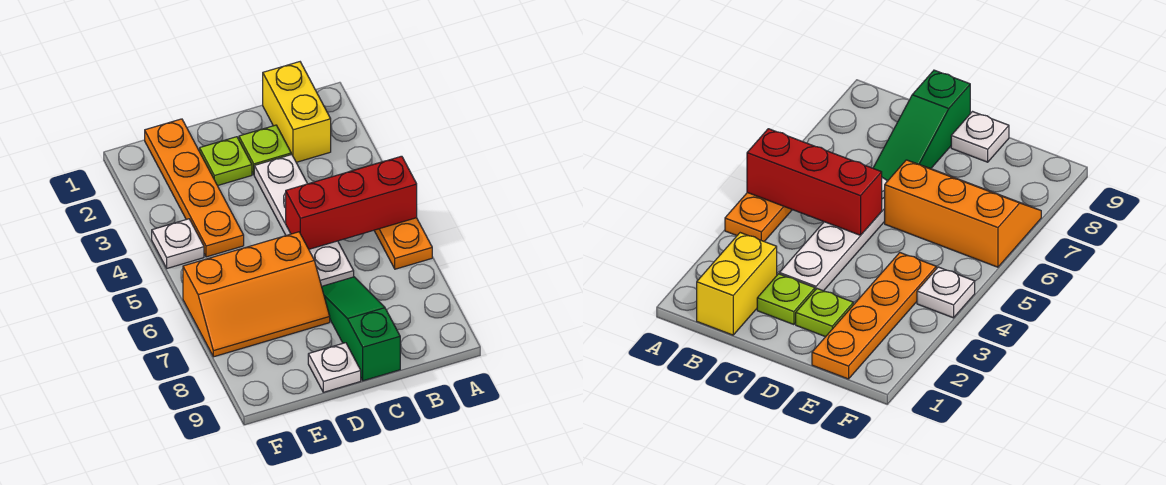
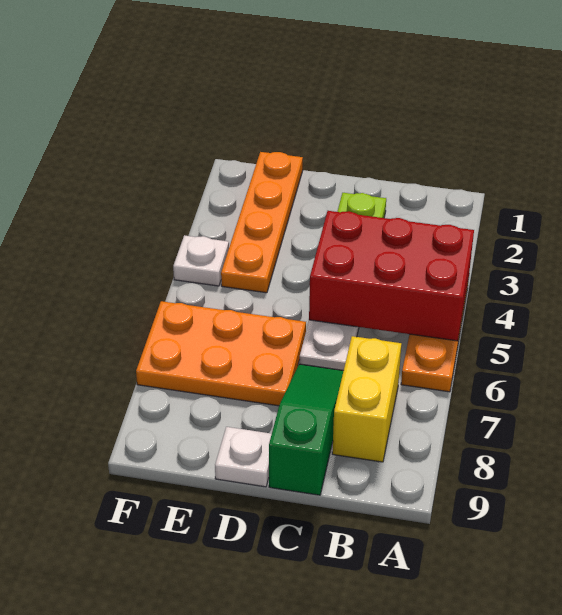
red 1x3 brick [286,156,417,249] -> red 2x3 brick [309,211,474,341]
yellow 1x2 brick [263,62,331,162] -> yellow 1x2 brick moved to [332,336,401,462]
lime 1x1 plate [200,137,252,186] -> none
orange 2x3 slope [183,232,330,357] -> orange 2x3 plate [136,301,306,406]

